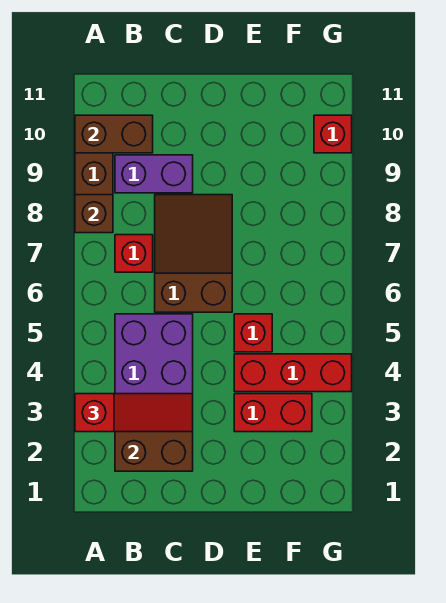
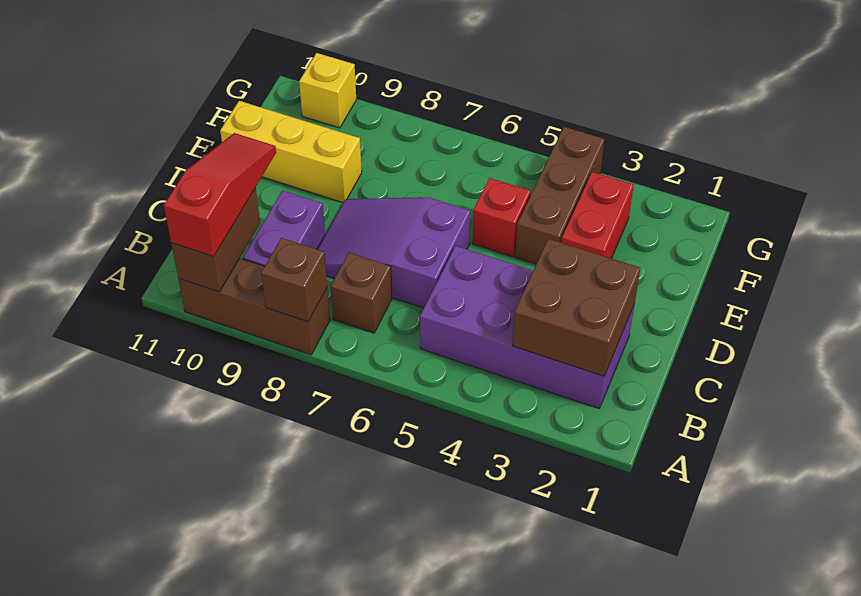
red 1x3 slope [75,394,193,432] -> red 1x3 slope moved to [164,133,276,257]
red 1x1 brick [115,235,153,272] -> brown 1x1 brick [330,252,392,333]
brown 2x3 slope [155,195,232,312] -> purple 2x3 slope [317,197,470,308]
red 1x3 brick [234,354,352,392] -> brown 1x3 brick [515,127,605,264]
none -> yellow 1x3 brick [220,101,362,203]
red 1x1 brick [314,115,352,153] -> yellow 1x1 brick [299,53,356,128]

